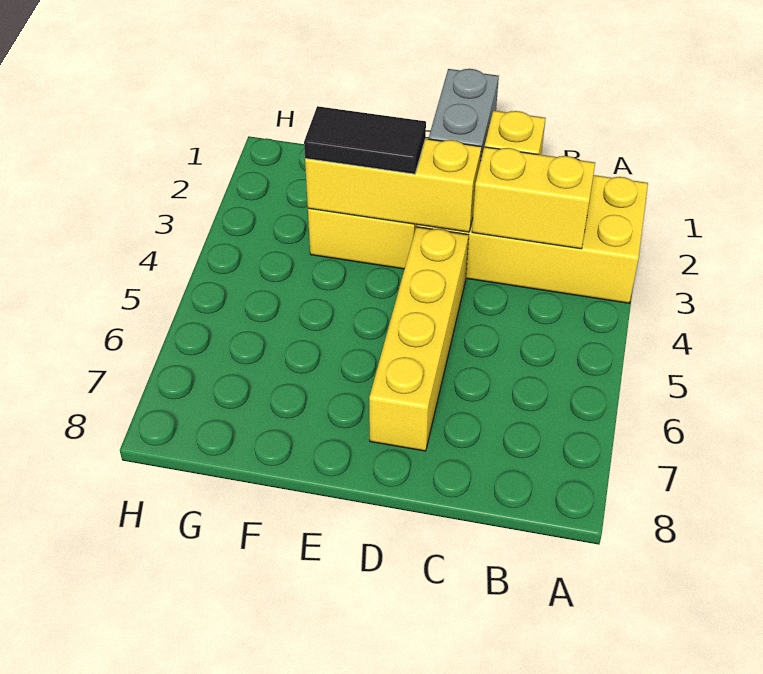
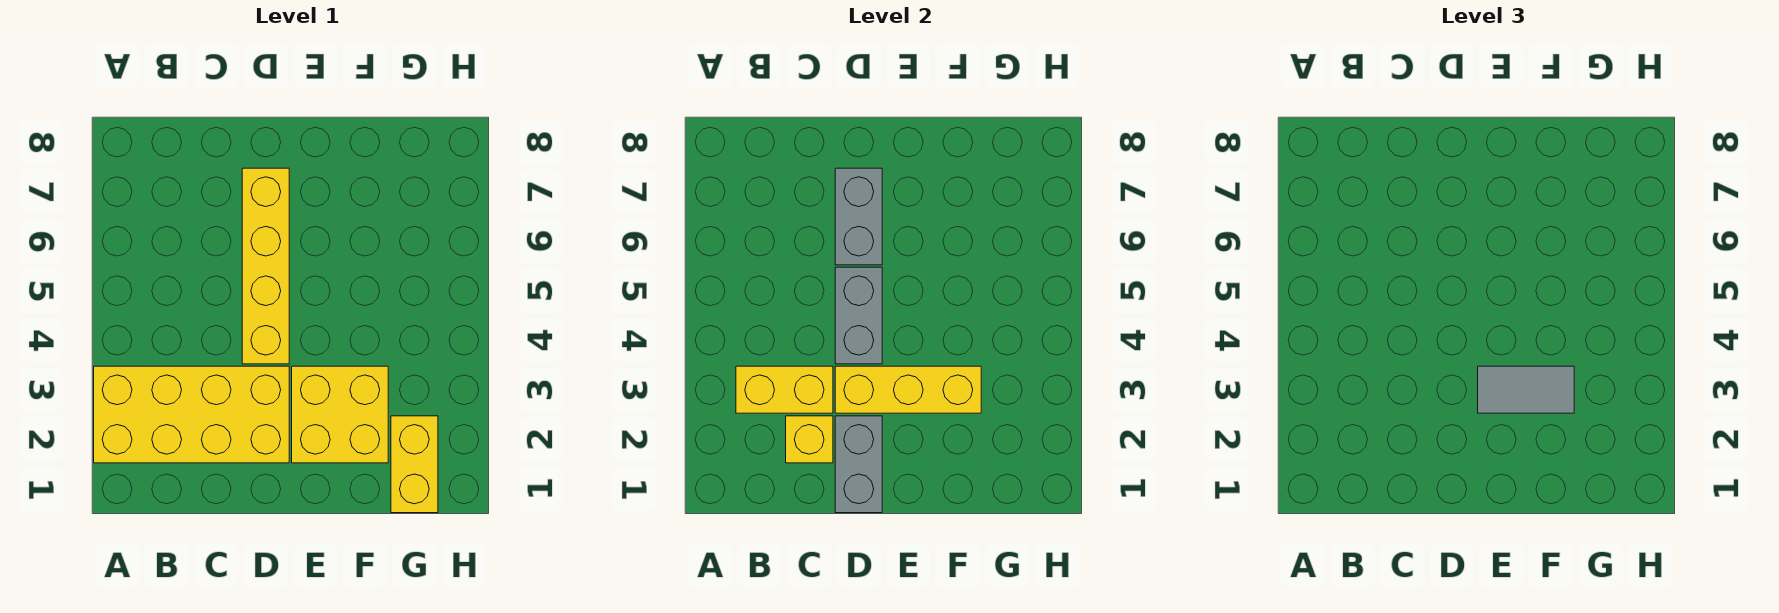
none -> grey 1x2 brick [835,267,882,364]
none -> grey 1x2 brick [835,168,882,265]
black 1x2 tile [304,106,426,174] -> grey 1x2 tile [1478,366,1574,413]
none -> yellow 1x2 brick [391,416,438,513]

